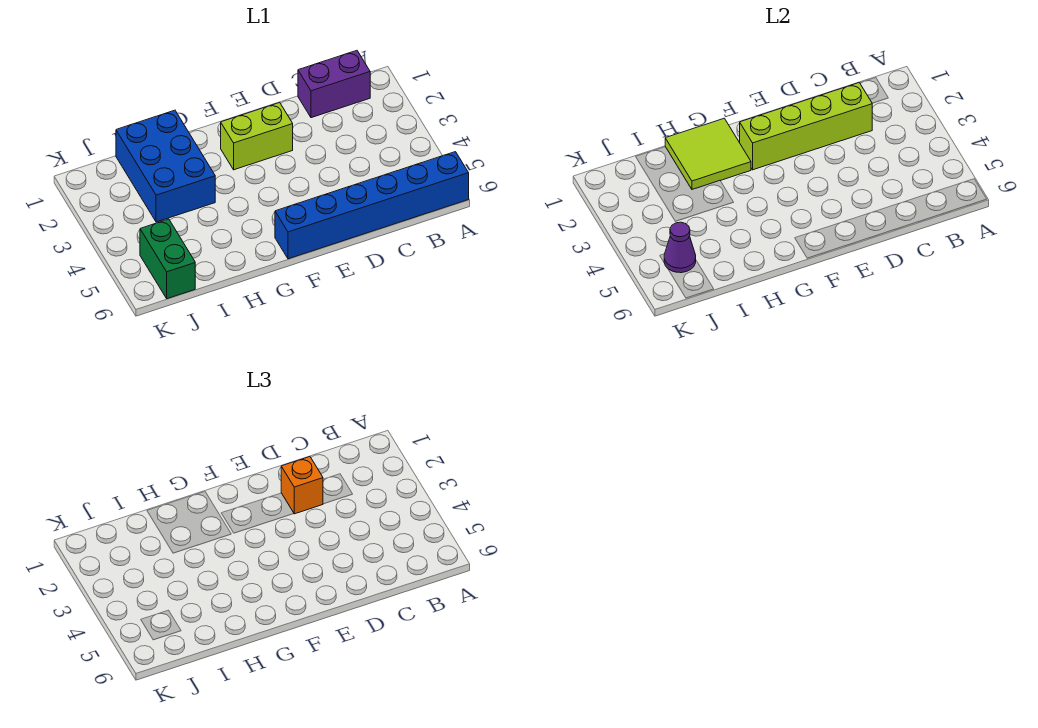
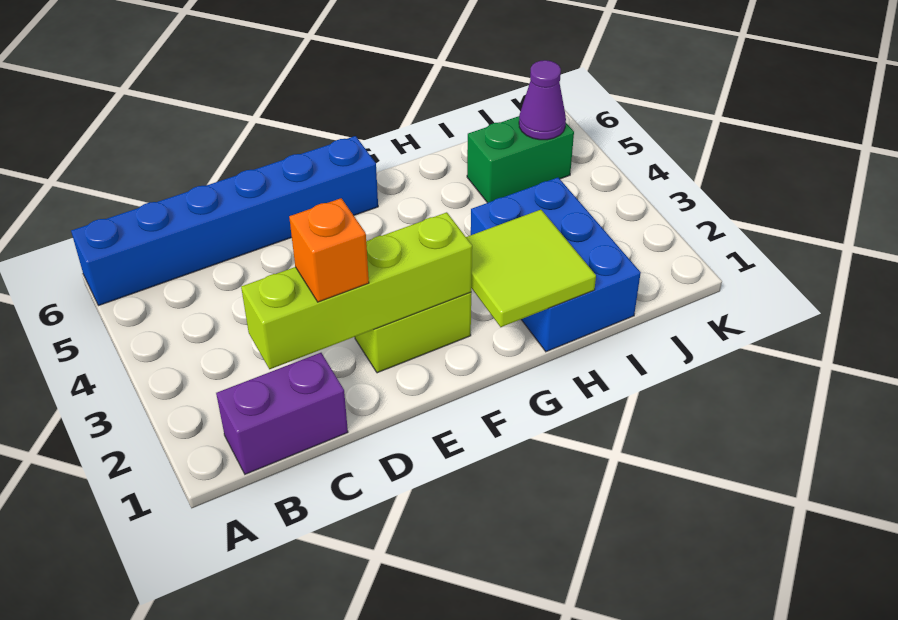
green 1x2 brick [140,219,195,299] -> green 1x2 brick turned to [467,116,574,203]

